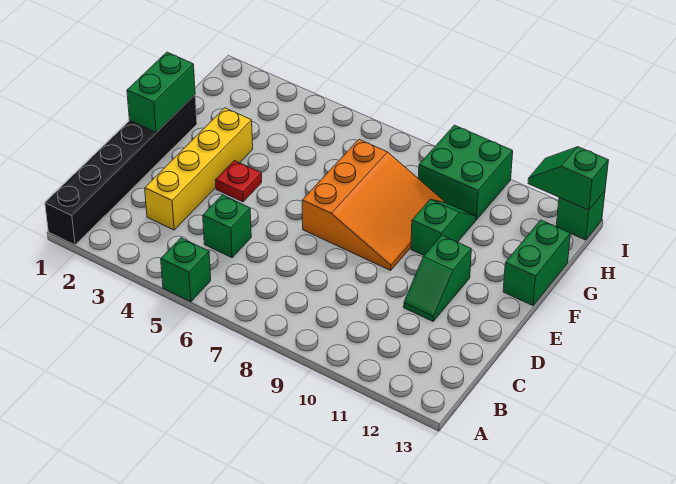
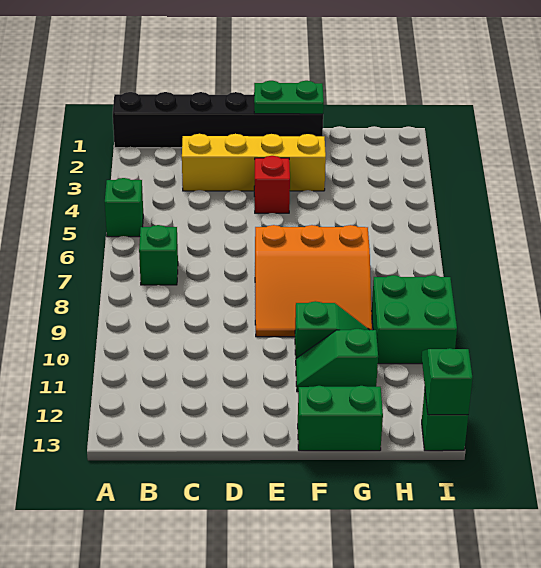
green 1x1 brick [203,195,251,258] -> green 1x1 brick moved to [139,225,178,285]
green 1x2 slope [404,235,471,321] -> green 1x2 slope moved to [296,329,378,392]
green 1x2 brick [127,52,195,132] -> green 1x2 plate [254,81,324,114]
red 1x1 plate [215,161,262,202] -> red 1x1 brick [254,156,290,213]

